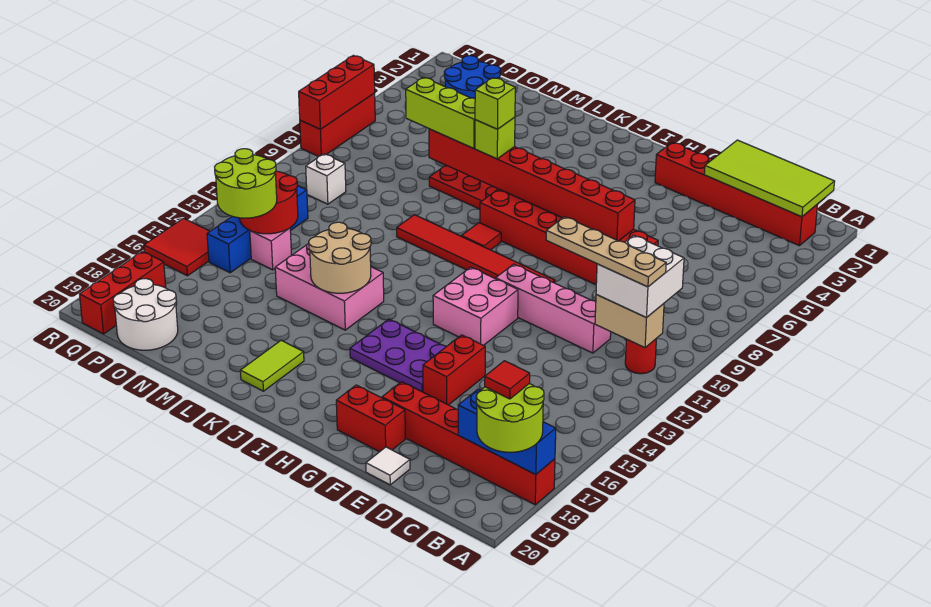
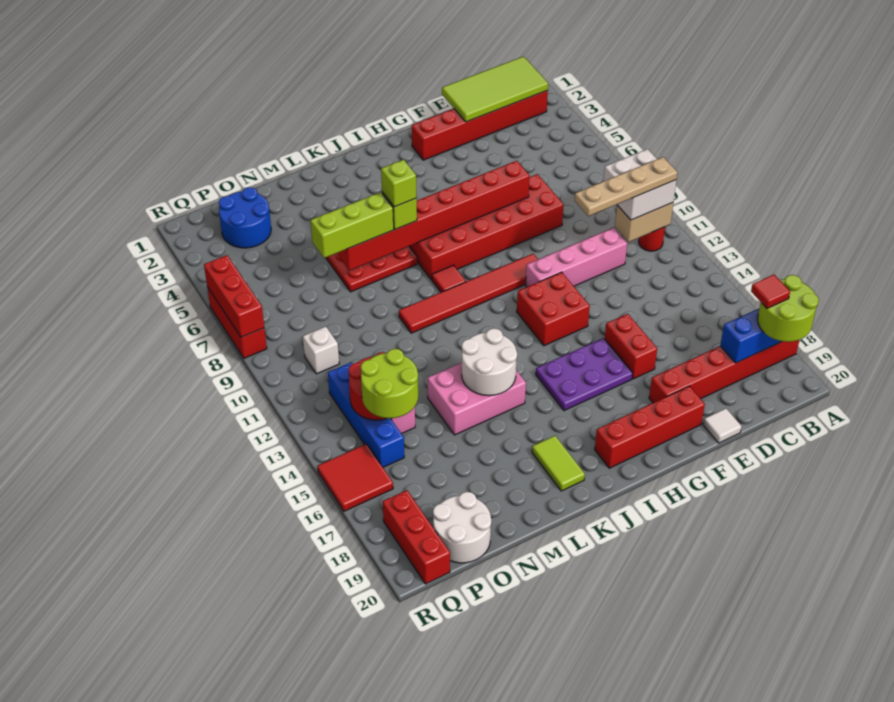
red 1x2 brick [336,385,405,452] -> red 1x4 brick [595,386,705,468]
pink 2x2 brick [433,267,518,346] -> red 2x2 brick [517,272,590,346]
tan 2x2 round brick [309,222,371,293] -> white 2x2 round brick [462,328,517,396]

